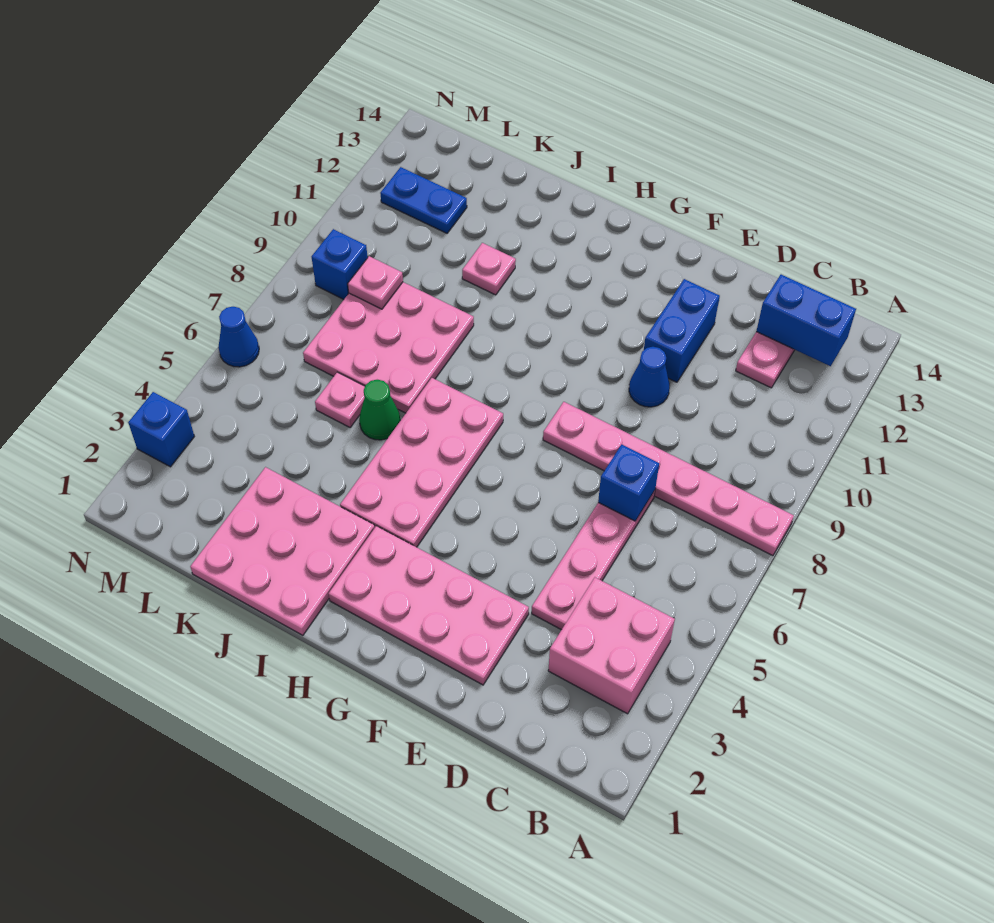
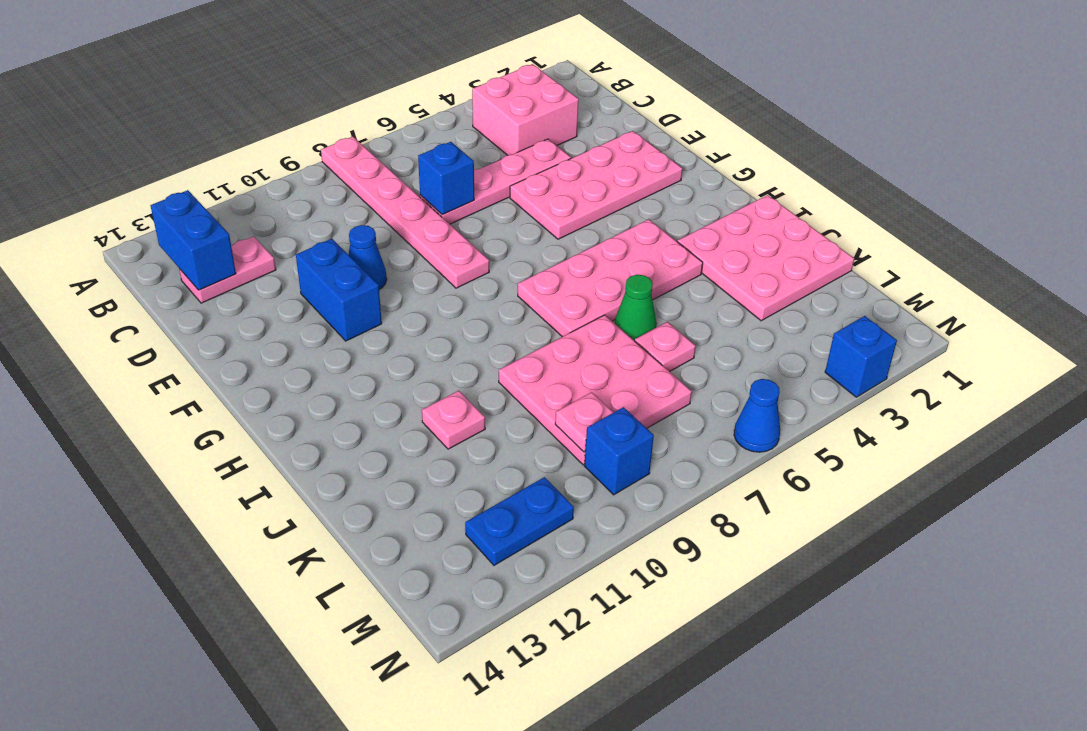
pink 2x4 plate [329,526,529,685] -> pink 2x4 plate turned to [510,131,682,239]
blue 1x2 brick [644,279,720,382] -> blue 1x2 brick turned to [296,239,382,341]
blue 1x2 plate [380,167,467,233] -> blue 1x2 plate turned to [465,477,574,565]

